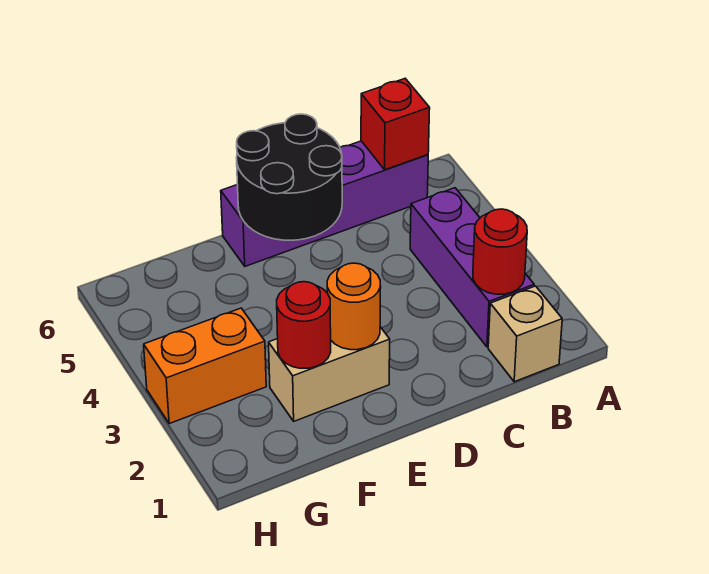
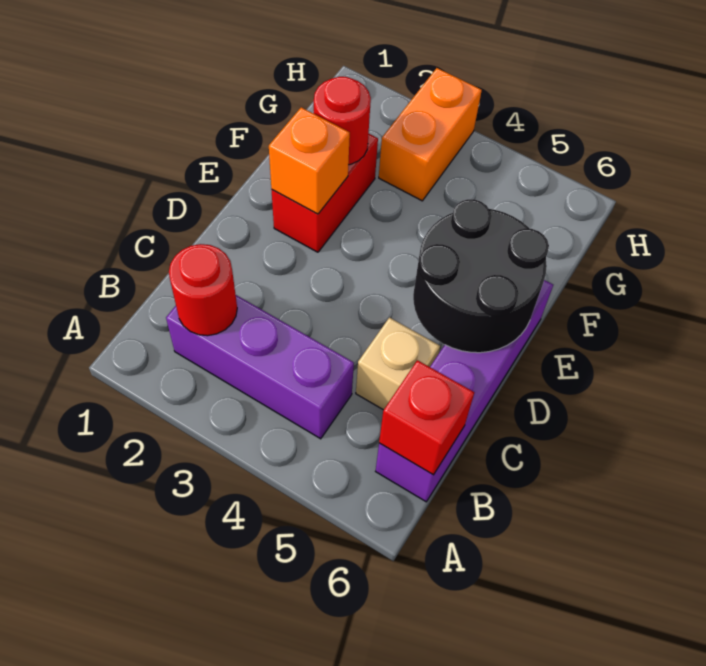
tan 1x1 brick [488,286,562,382] -> tan 1x1 brick moved to [356,318,440,410]
tan 1x2 brick [269,327,390,421] -> red 1x2 brick [272,134,378,252]
orange 1x1 round brick [327,263,381,350] -> orange 1x1 brick [269,107,350,214]

